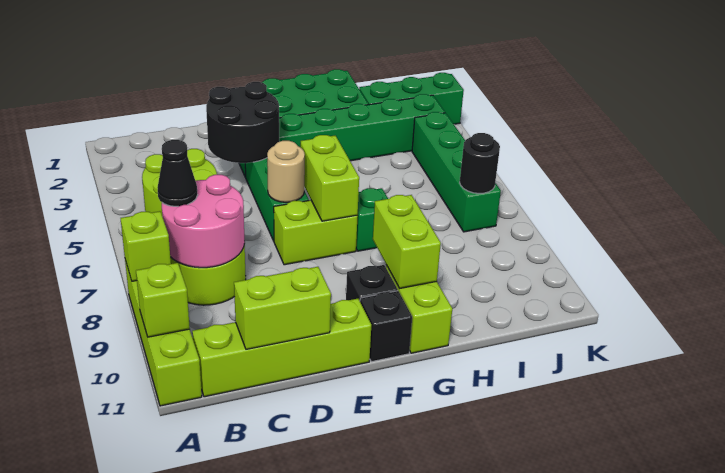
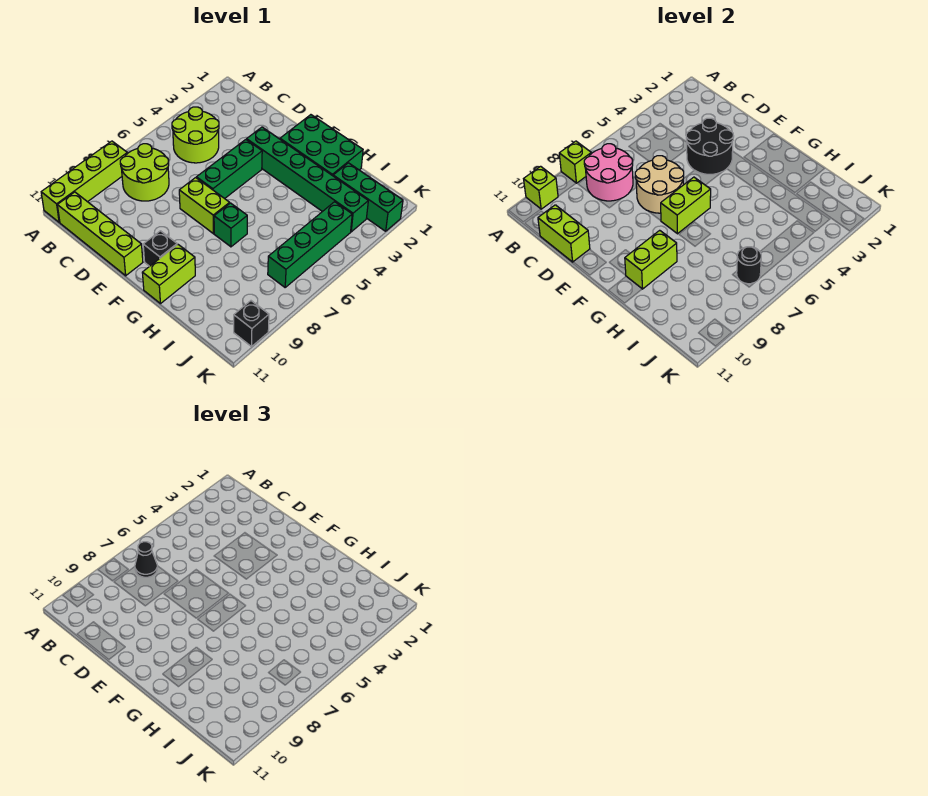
tan 1x1 round brick [267,141,305,202] -> tan 2x2 round brick [635,156,684,213]
black 1x1 brick [360,291,412,362] -> black 1x1 brick moved to [234,301,269,347]

